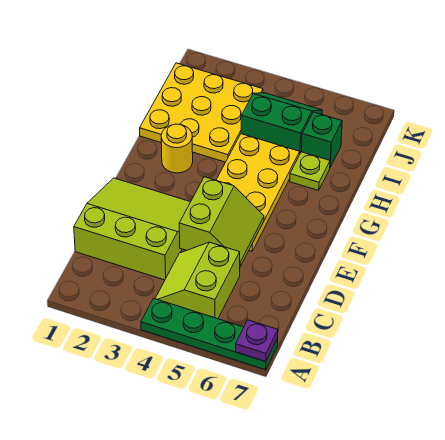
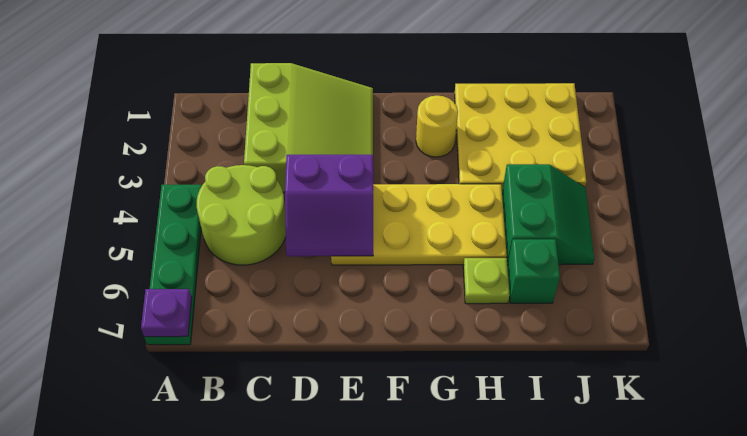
lime 2x2 slope [155,242,240,319] -> lime 2x2 round brick [197,165,286,265]
lime 2x2 slope [179,177,264,266] -> purple 2x2 slope [285,155,373,256]

